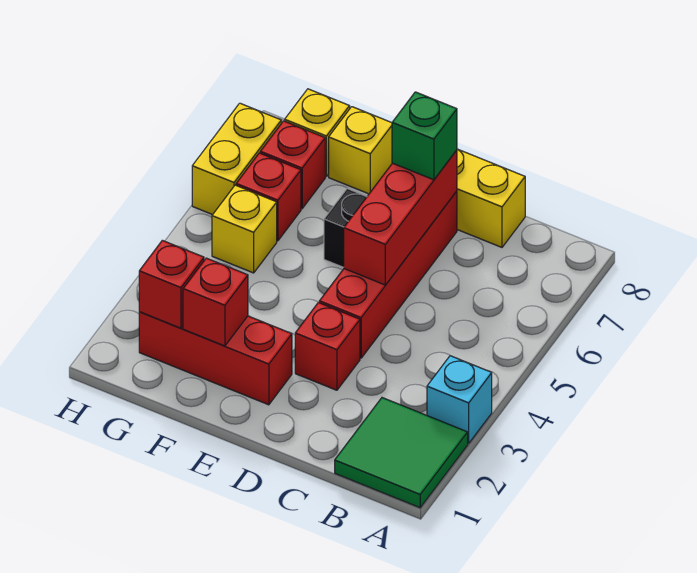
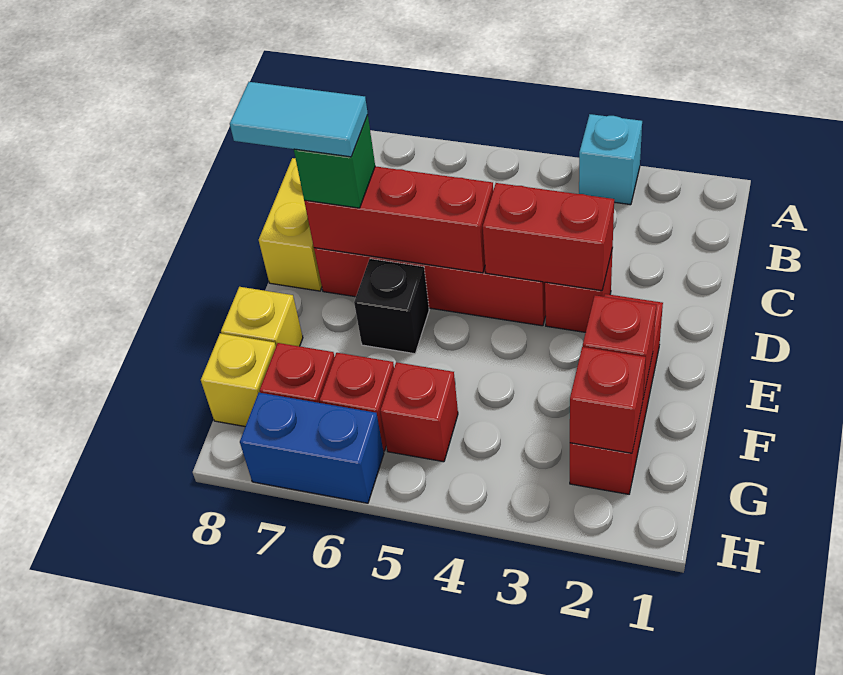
green 2x2 tile [335,398,468,508] -> none
none -> red 1x2 brick [483,183,614,291]
none -> cyan 1x2 tile [230,82,368,157]
yellow 1x1 brick [212,185,277,273] -> red 1x1 brick [380,362,458,462]
yellow 1x2 brick [192,103,281,215] -> blue 1x2 brick [240,393,384,503]

